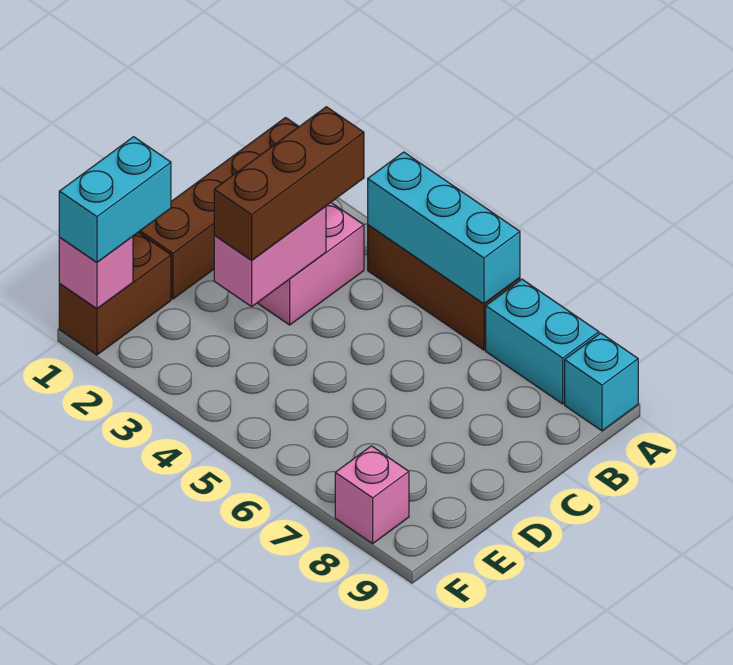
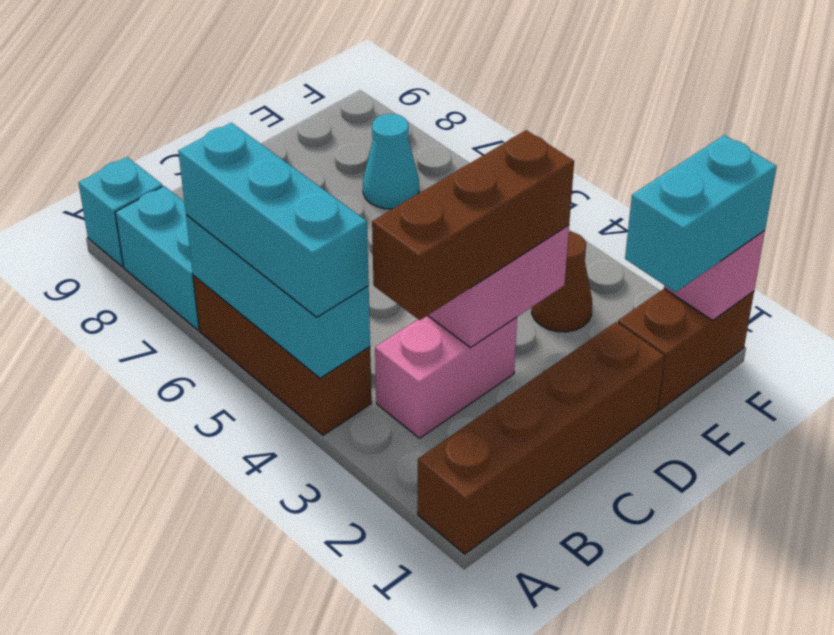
none -> cyan 1x3 brick [178,123,369,317]
none -> brown 1x1 cone [532,232,592,332]
none -> cyan 1x1 cone [363,114,419,209]
pink 1x1 brick [335,446,409,544] -> none

